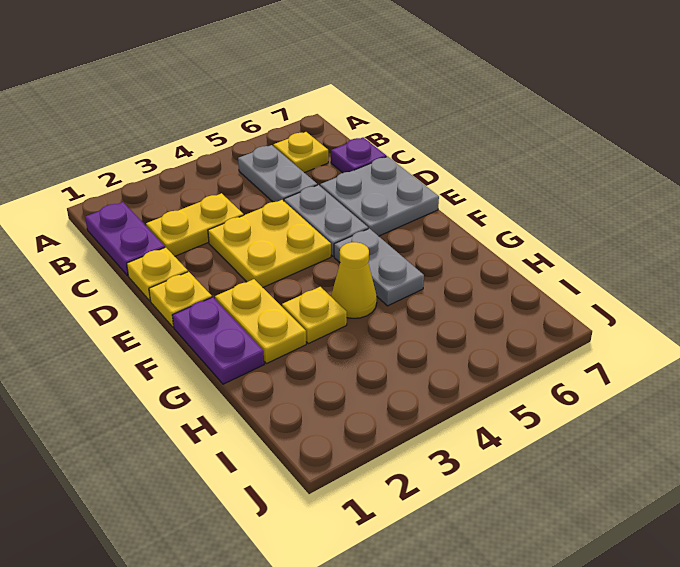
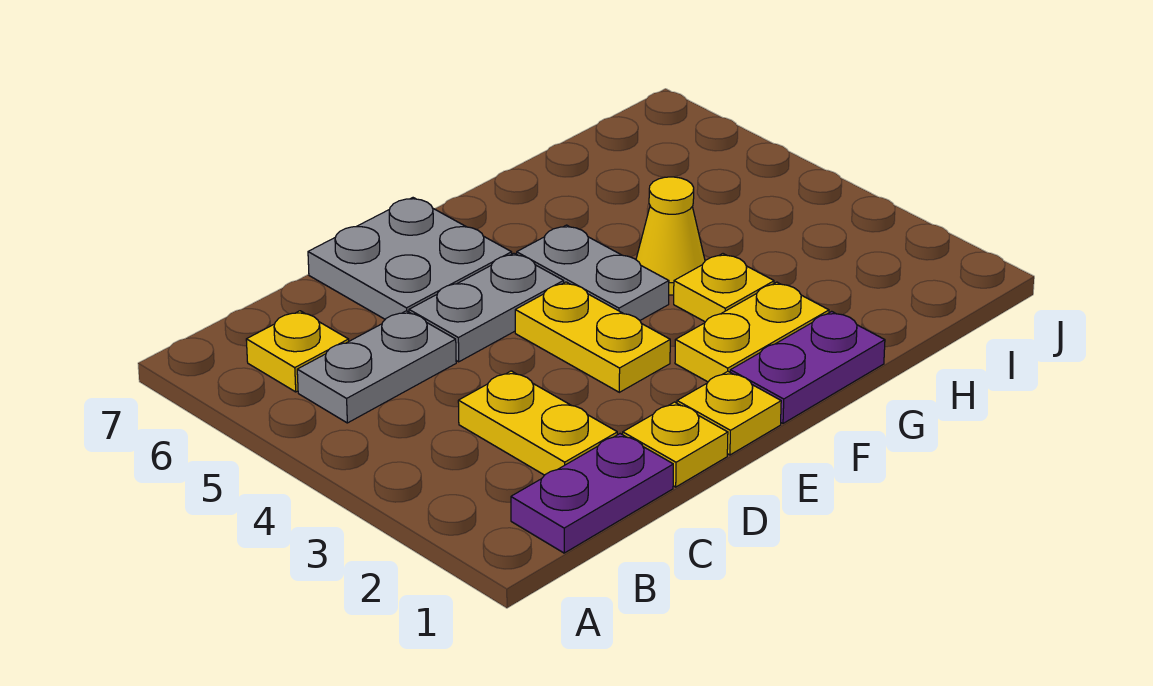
purple 1x1 plate [331,138,387,173] -> none
yellow 2x2 plate [208,200,331,287] -> yellow 1x2 plate [515,282,670,392]
grey 1x2 plate [334,229,424,306] -> grey 1x2 plate turned to [517,225,669,320]

